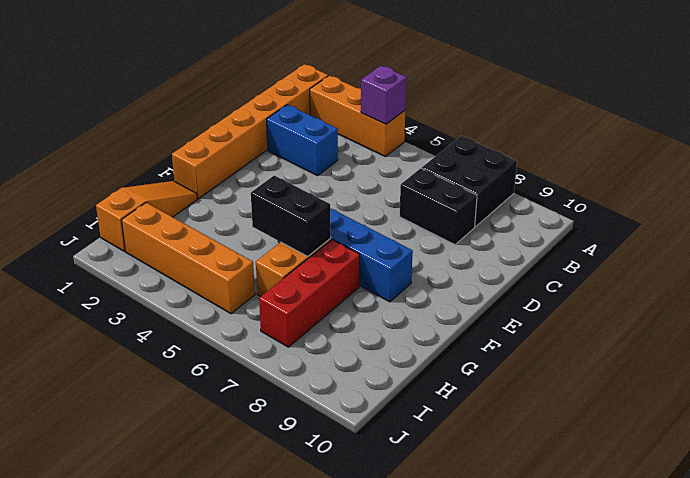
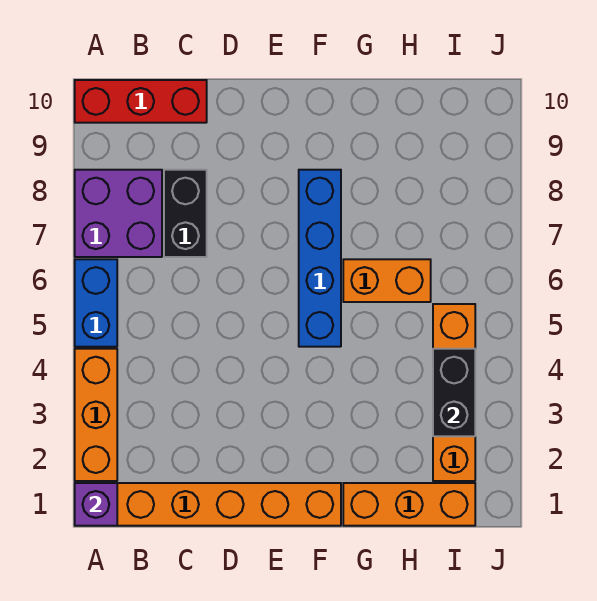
purple 1x1 brick [361,66,407,124] -> purple 1x1 brick moved to [75,483,117,526]
black 2x2 brick [422,136,517,227] -> purple 2x2 brick [75,170,162,257]
blue 1x2 brick [266,105,338,176] -> blue 1x2 brick moved to [75,259,117,347]
orange 1x3 slope [96,181,197,251] -> orange 1x3 brick [343,483,475,526]
black 1x2 brick [251,176,331,256] -> black 1x2 brick moved to [433,349,475,436]
red 1x3 brick [259,240,360,347] -> red 1x3 brick moved to [75,80,207,123]

